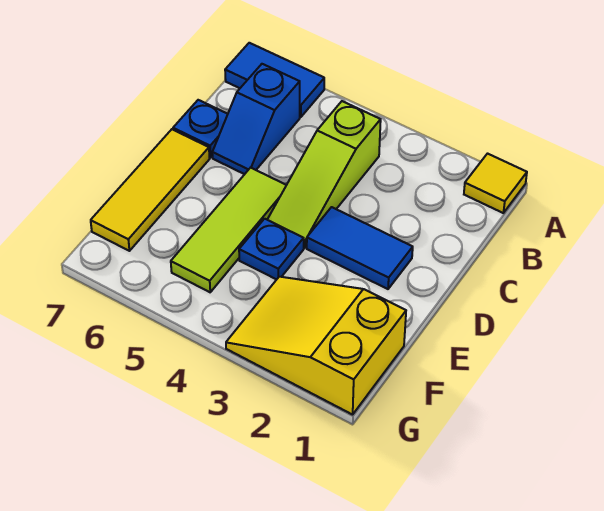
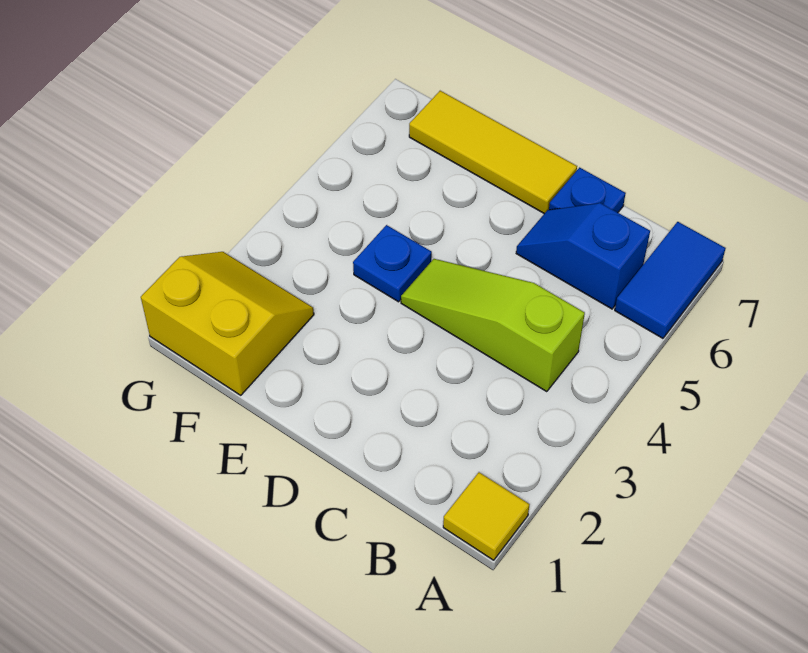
blue 1x2 tile [307,207,413,289] -> none
lime 1x3 tile [171,168,286,292] -> none
yellow 2x3 slope [226,277,406,415] -> yellow 2x2 slope [141,252,314,395]

